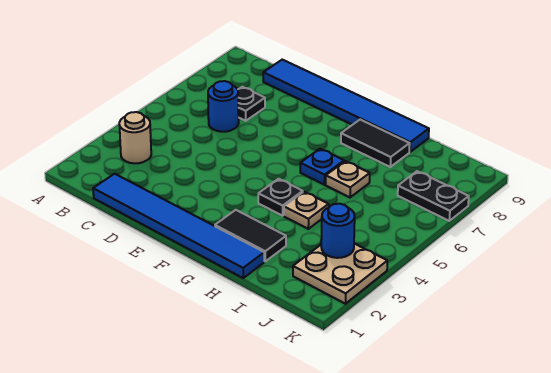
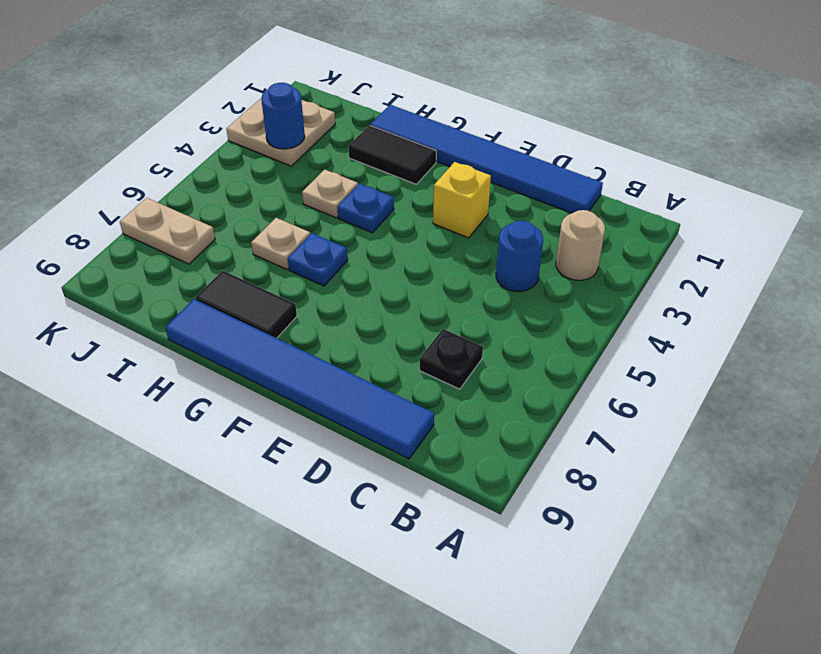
blue 1x1 round brick [208,81,239,132] -> blue 1x1 round brick moved to [496,221,543,292]
none -> yellow 1x1 brick [433,162,491,238]
black 1x1 plate [258,179,303,216] -> blue 1x1 plate [337,183,394,233]
black 1x2 plate [398,171,469,221] -> tan 1x2 plate [120,198,215,264]

